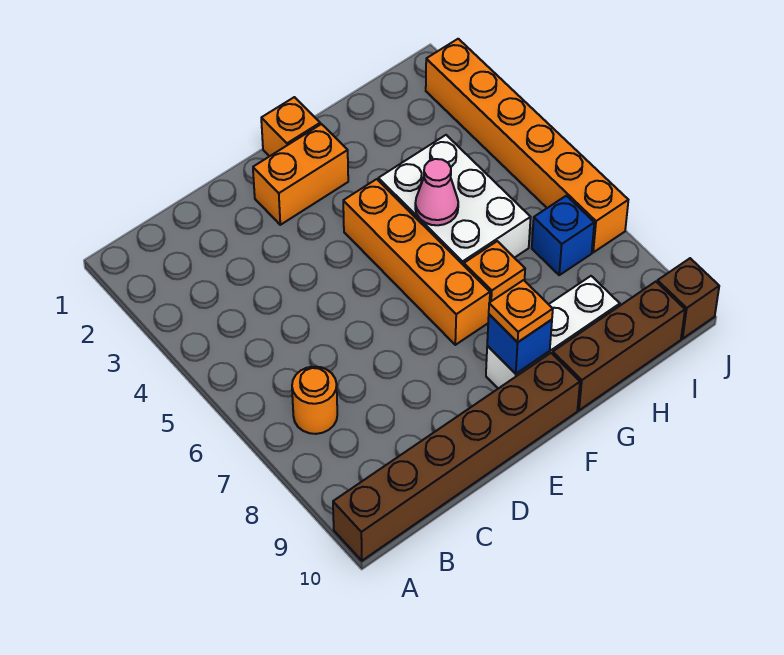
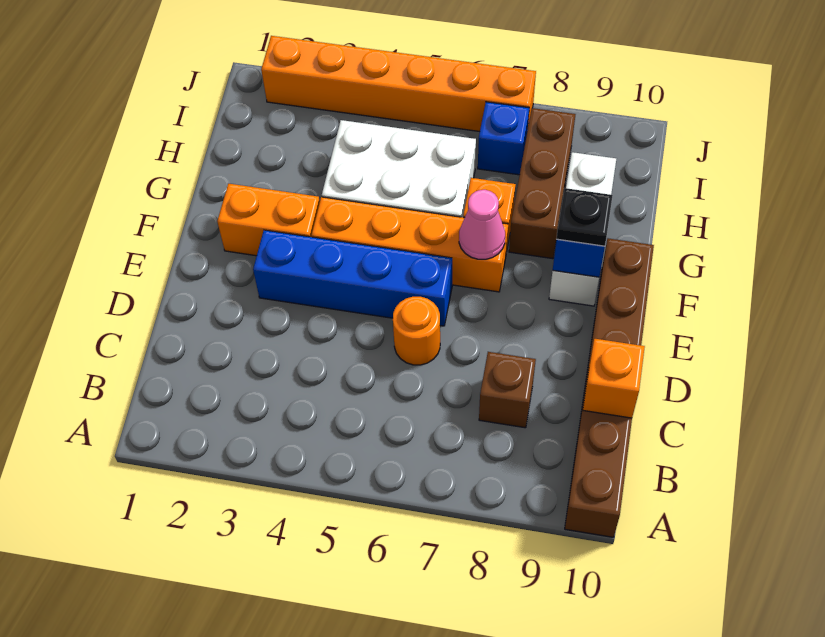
orange 1x1 round brick [292,367,337,434] -> orange 1x1 round brick moved to [393,297,440,365]
orange 1x2 brick [253,124,348,225] -> orange 1x2 brick turned to [217,184,320,256]
none -> blue 1x4 brick [253,230,452,326]
orange 1x1 brick [261,97,320,156] -> orange 1x1 brick moved to [583,339,645,418]
orange 1x1 plate [489,280,553,342] -> black 1x1 plate [556,188,613,246]
pink 1x1 cone [415,159,458,225] -> pink 1x1 cone moved to [459,190,505,259]
brown 1x3 brick [553,282,685,410] -> brown 1x3 brick moved to [509,108,575,259]
brown 1x1 brick [657,258,719,339] -> brown 1x1 brick moved to [479,352,536,428]

